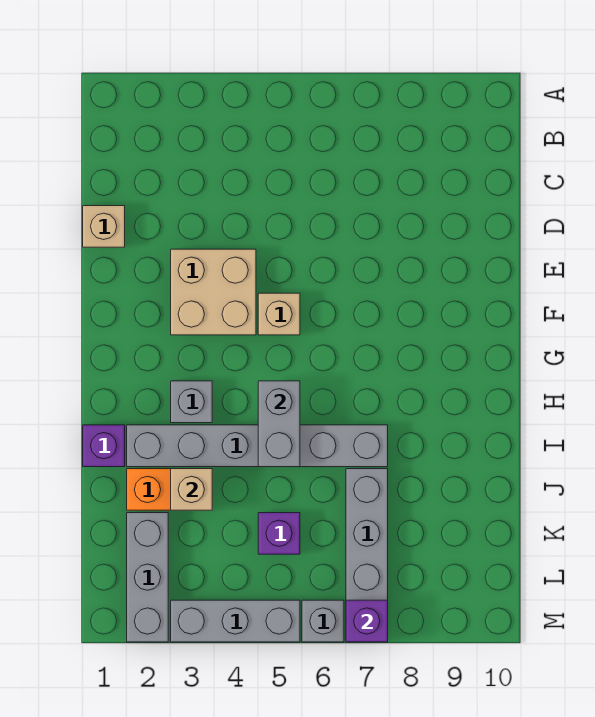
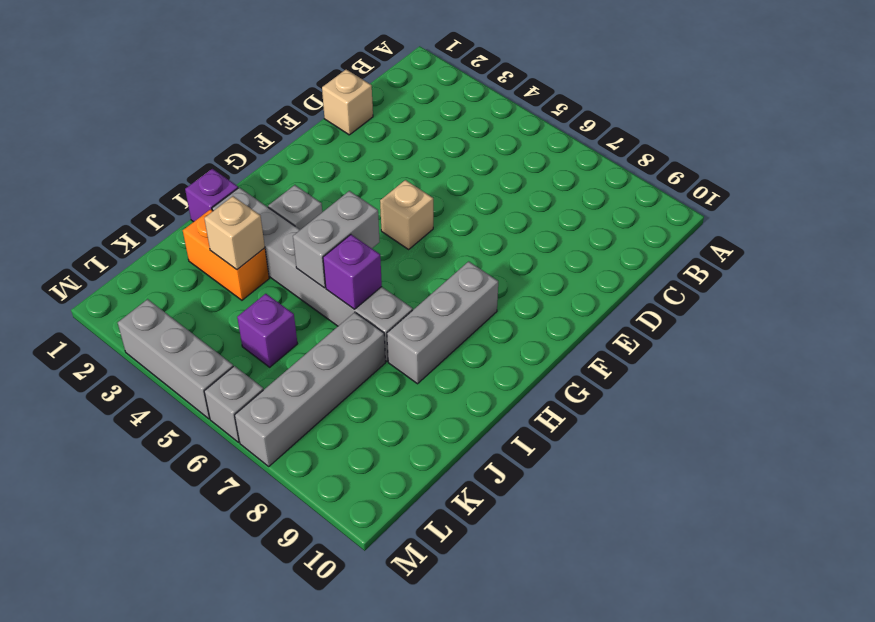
tan 2x2 brick [171,249,256,335] -> none
grey 1x3 brick [127,513,168,642] -> grey 1x3 brick moved to [387,261,498,384]
purple 1x1 brick [346,600,388,642] -> purple 1x1 brick moved to [323,235,382,309]

